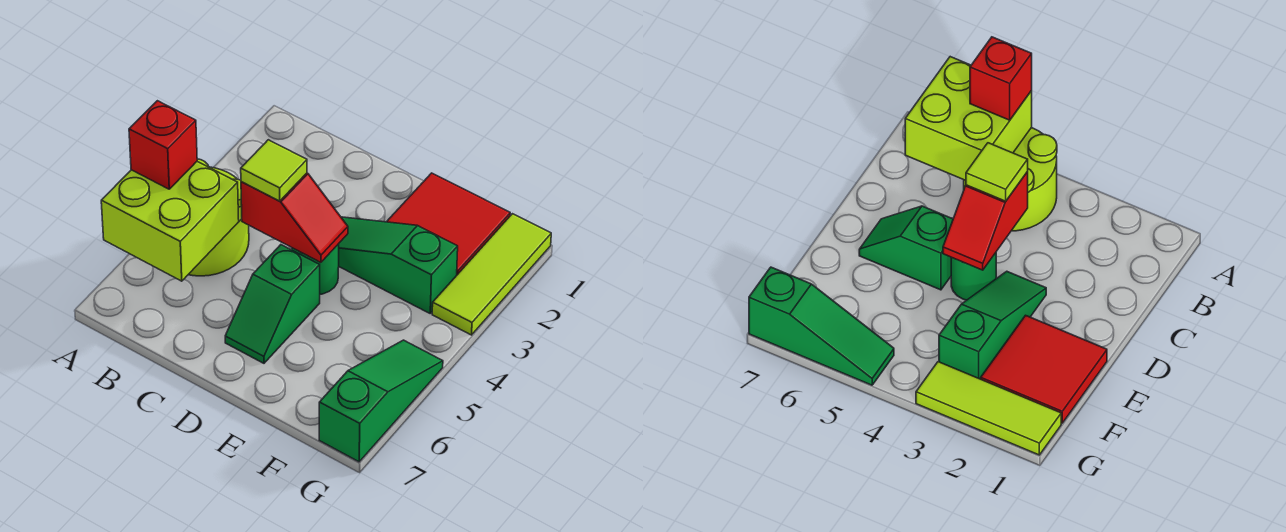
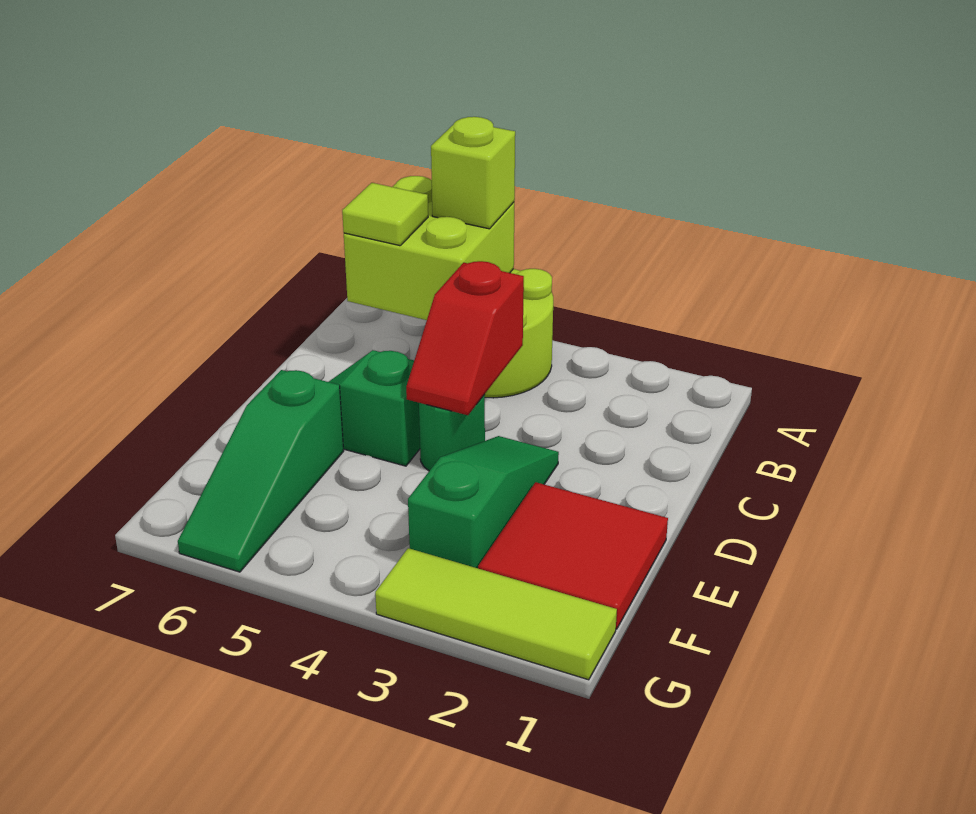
red 1x1 brick [129,101,197,189] -> lime 1x1 brick [431,117,515,229]
lime 1x1 tile [241,140,307,201] -> lime 1x1 tile moved to [342,183,428,246]
green 1x3 slope [319,340,443,462] -> green 1x3 slope turned to [178,370,344,572]

